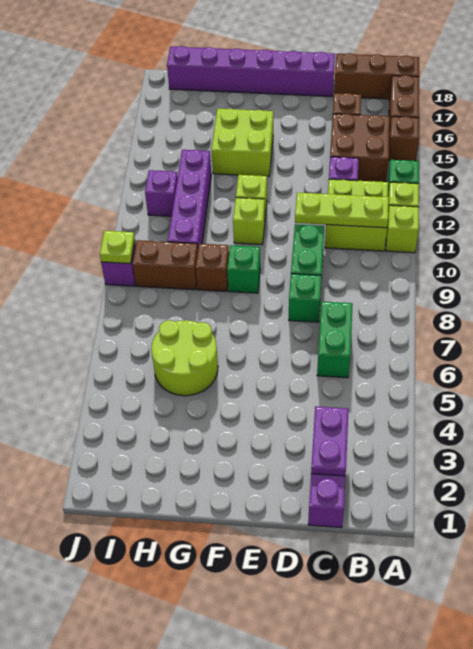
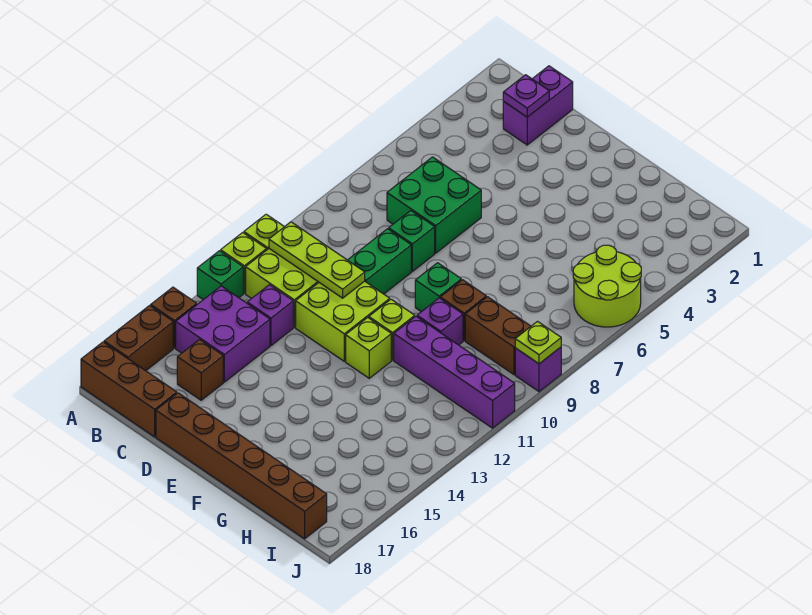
brown 2x2 brick [330,114,390,182] -> purple 2x2 brick [176,286,270,382]
purple 1x2 plate [311,406,349,476] -> purple 1x1 plate [503,75,549,117]
green 1x2 brick [317,302,353,378] -> green 2x2 brick [387,157,481,253]
purple 1x6 brick [167,46,335,96] -> brown 1x6 brick [156,393,327,539]
lime 2x2 brick [212,108,273,176] -> lime 2x2 brick moved to [296,281,390,361]
lime 2x2 round brick [151,320,218,396] -> lime 2x2 round brick moved to [573,245,641,327]
purple 1x4 brick [168,150,211,246] -> purple 1x4 brick turned to [394,316,515,428]
purple 1x1 brick [145,170,178,216] -> purple 1x1 brick moved to [417,298,463,345]

